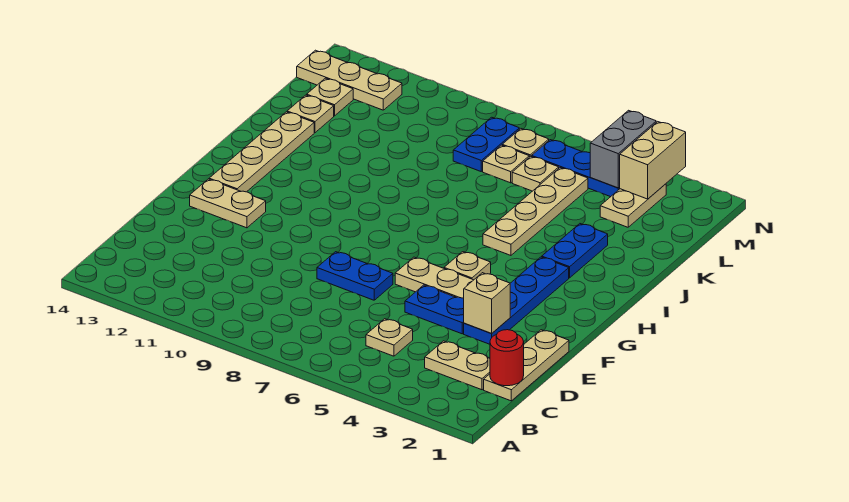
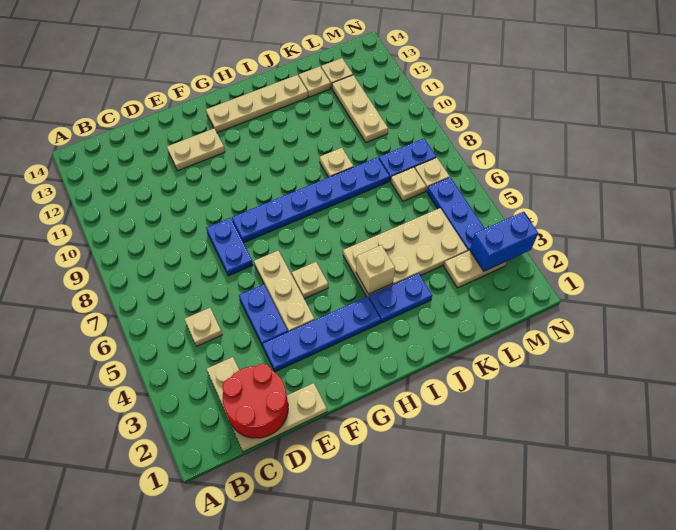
red 1x1 round brick [490,330,524,386] -> red 2x2 round brick [222,364,288,438]
tan 1x1 brick [464,273,510,334] -> tan 1x1 brick moved to [356,245,395,294]
none -> blue 1x6 plate [232,158,390,243]
tan 1x2 plate [190,179,266,228] -> tan 1x2 plate turned to [167,129,225,171]
tan 1x4 plate [483,168,588,255] -> tan 2x4 plate [343,208,468,297]
tan 1x1 plate [512,156,559,191] -> tan 1x1 plate moved to [320,148,353,177]
tan 1x2 brick [620,122,686,199] -> blue 1x2 brick [470,212,538,271]
grey 1x2 brick [590,110,656,188] -> none
tan 1x3 plate [297,50,402,110] -> tan 1x3 plate moved to [332,75,388,143]

